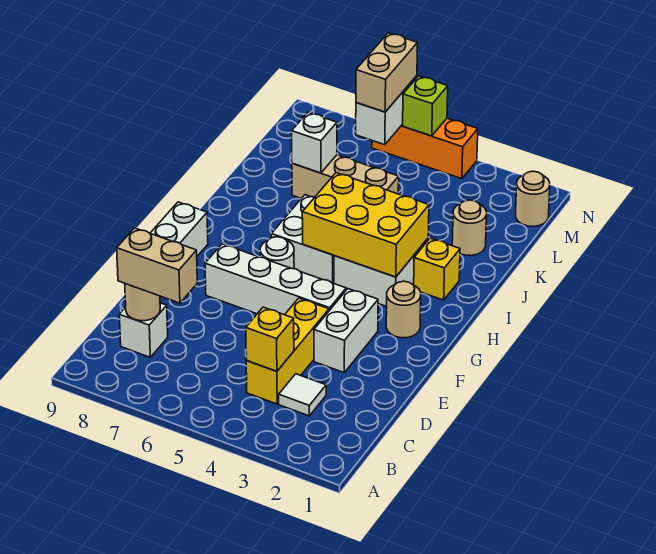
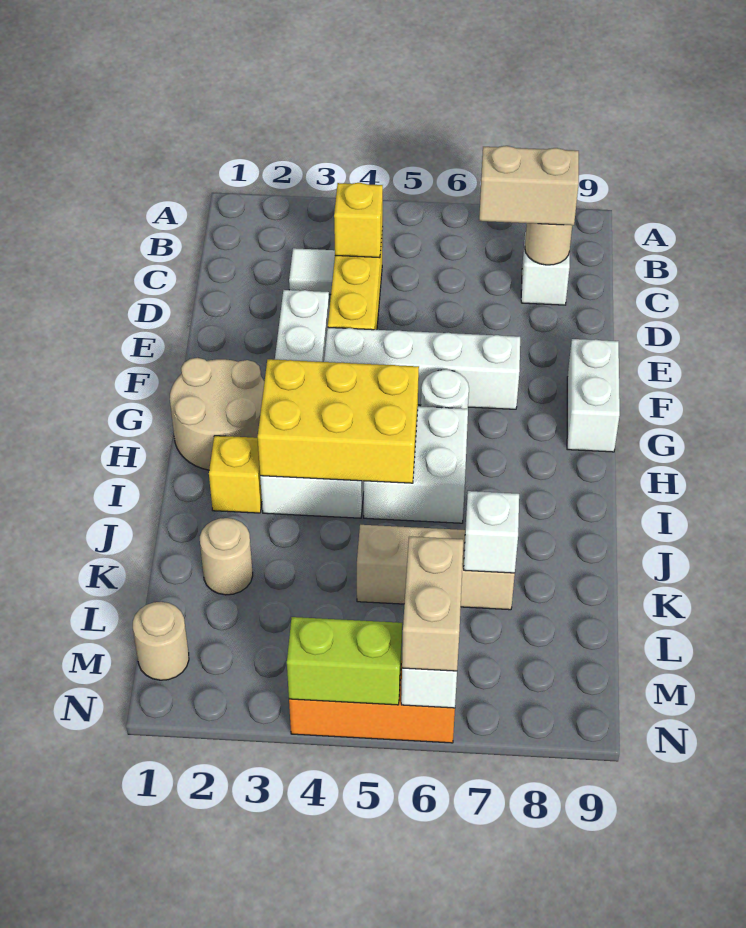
tan 1x1 round brick [386,281,421,338] -> tan 2x2 round brick [170,358,264,470]
lime 1x1 brick [403,76,448,136] -> lime 1x2 brick [287,617,402,705]

